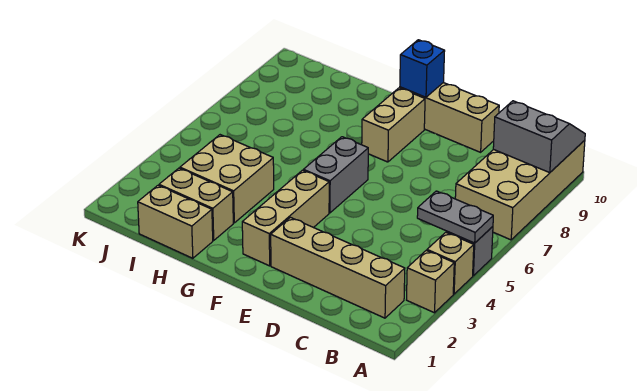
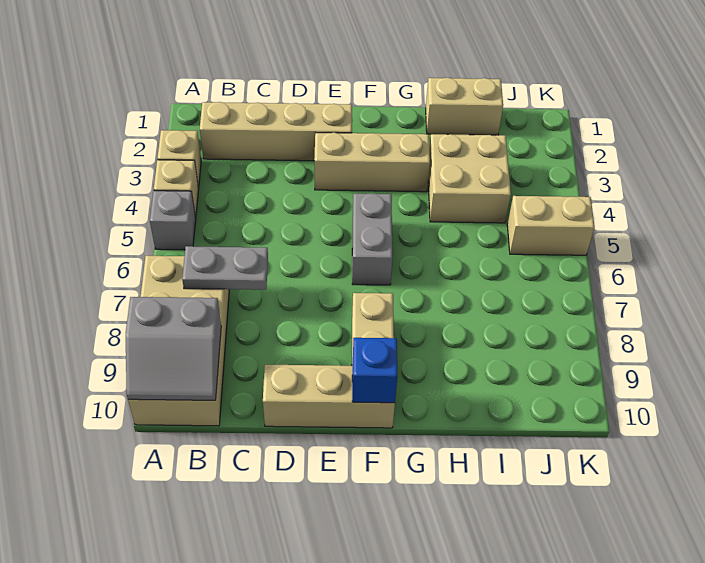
grey 1x2 plate [417,191,493,243] -> grey 1x2 plate moved to [182,246,268,290]
tan 1x3 brick [242,170,329,266] -> tan 1x3 brick turned to [314,133,430,192]
tan 1x2 brick [159,168,233,240] -> tan 1x2 brick moved to [507,196,595,255]

